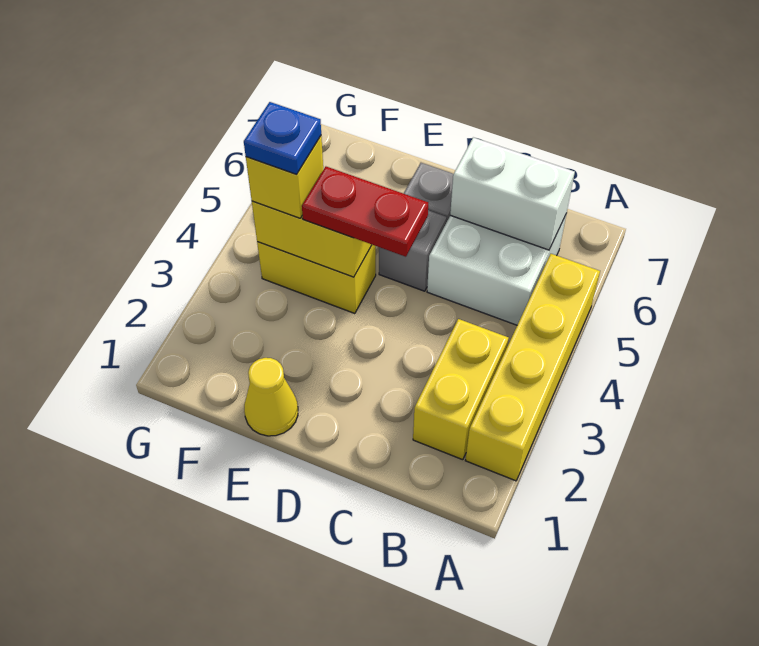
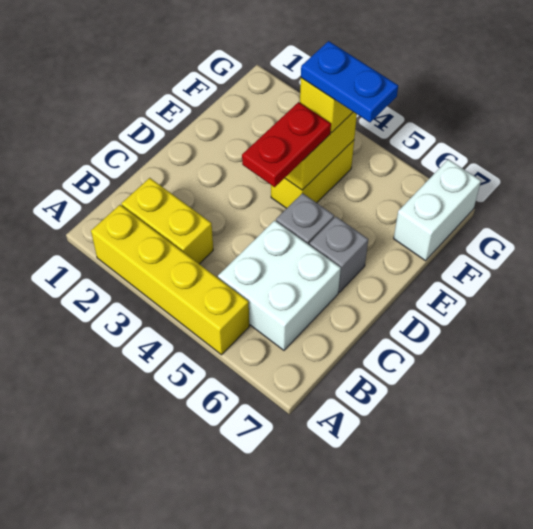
white 1x2 brick [450,137,575,250] -> white 1x2 brick moved to [394,159,481,261]
yellow 1x1 cone [244,358,298,436] -> none
blue 1x1 plate [244,102,321,174] -> blue 1x2 plate [301,41,398,122]

